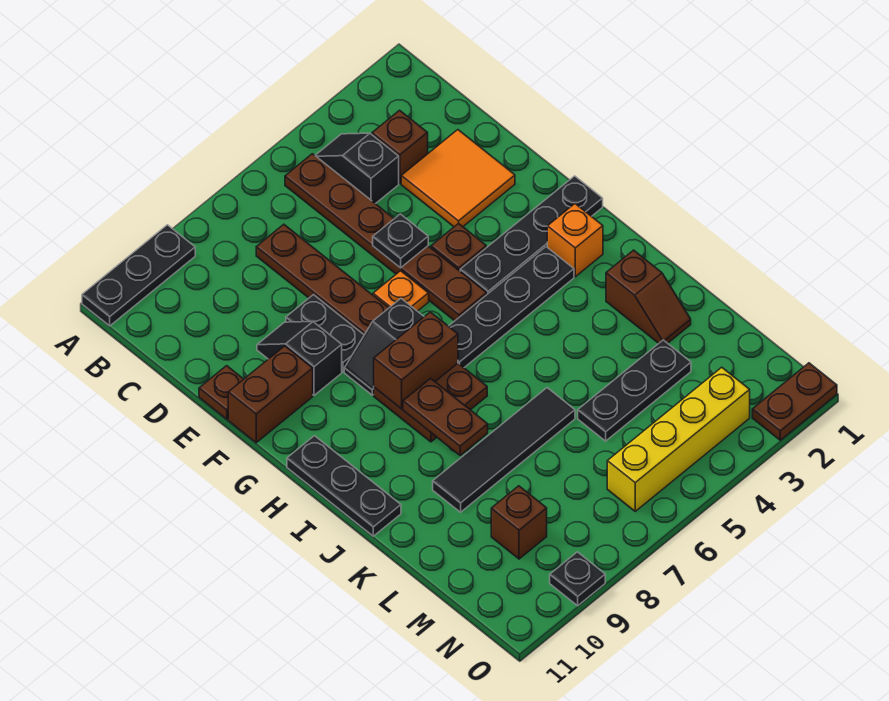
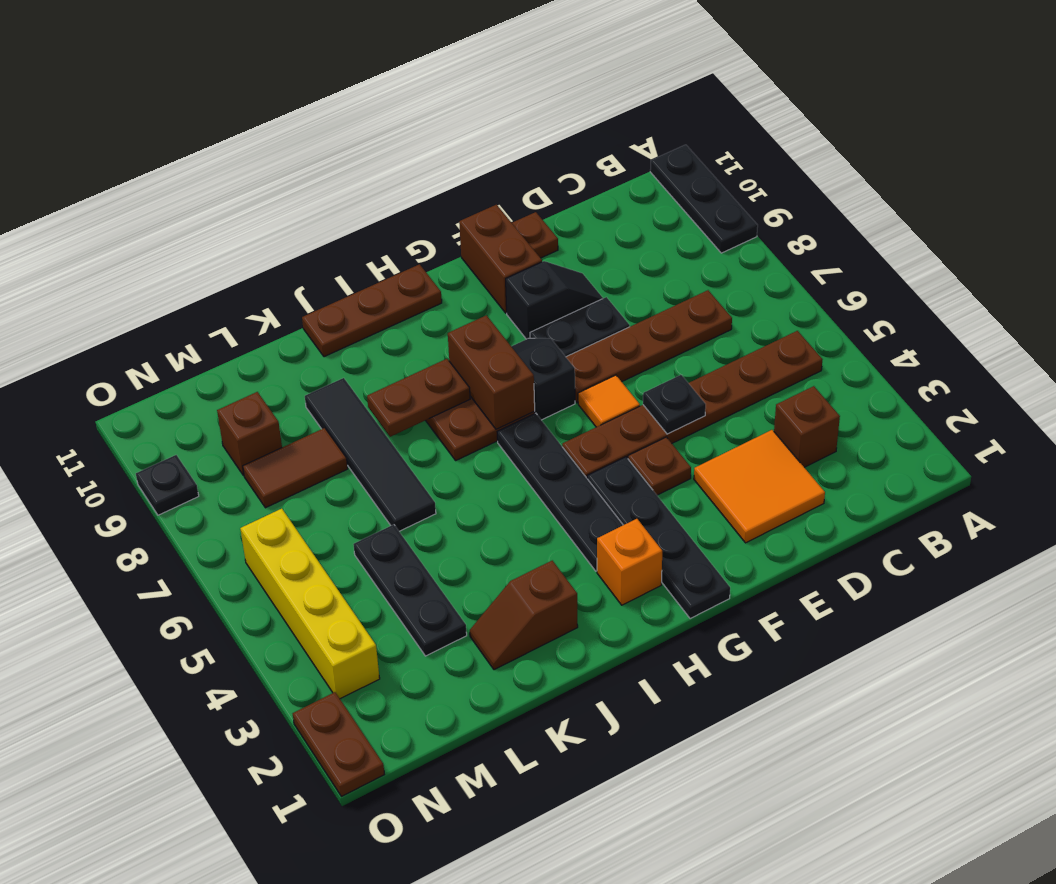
black 1x2 slope [315,133,399,204] -> none
orange 1x1 plate [373,271,429,311] -> orange 1x1 tile [578,375,640,427]
black 1x3 plate [287,436,401,536] -> brown 1x3 plate [302,264,442,357]
none -> brown 1x2 tile [243,428,348,508]

